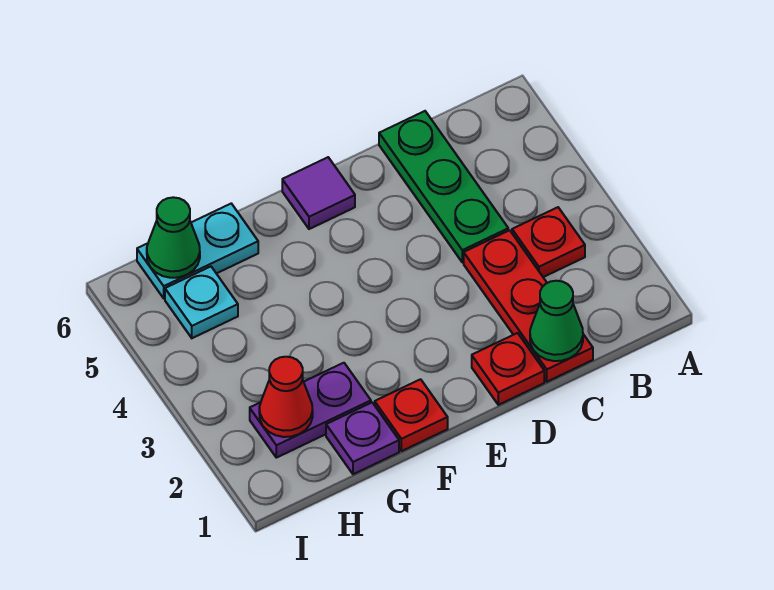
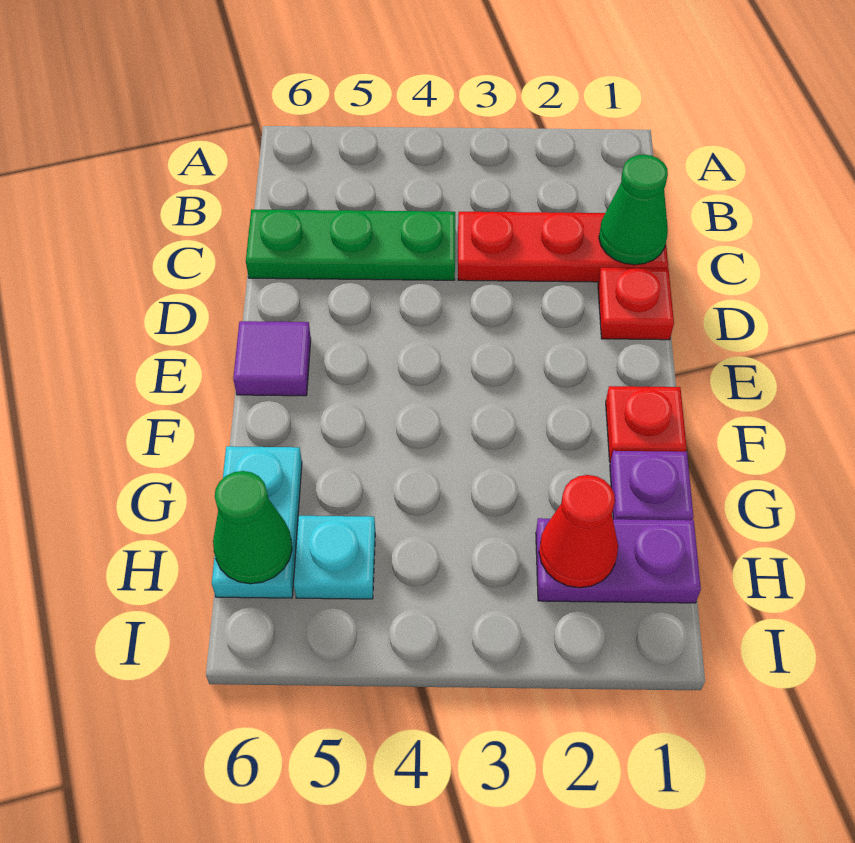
red 1x1 plate [512,207,585,277] -> none
purple 1x2 plate [250,363,371,458] -> purple 1x2 plate turned to [536,518,701,603]

